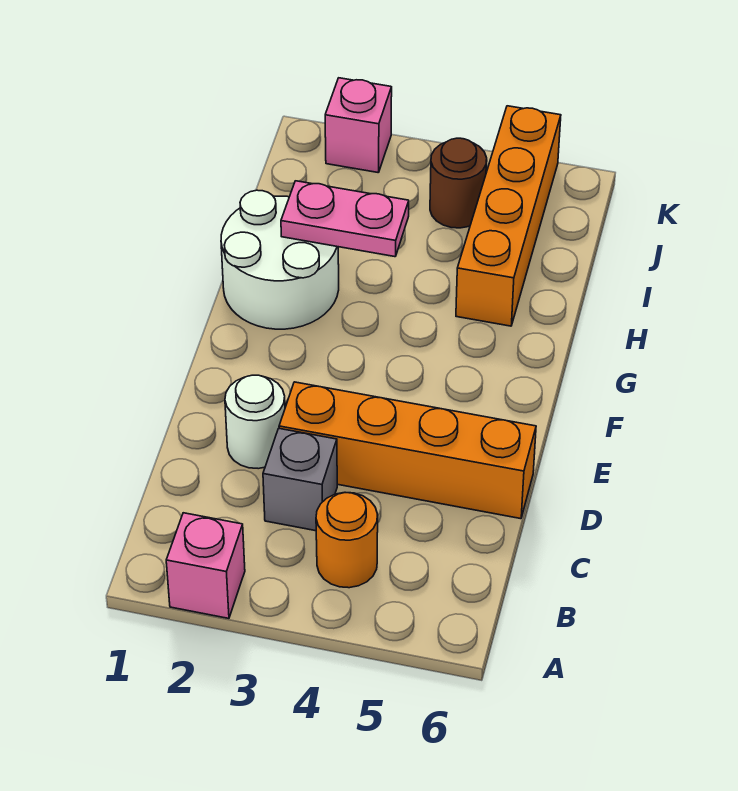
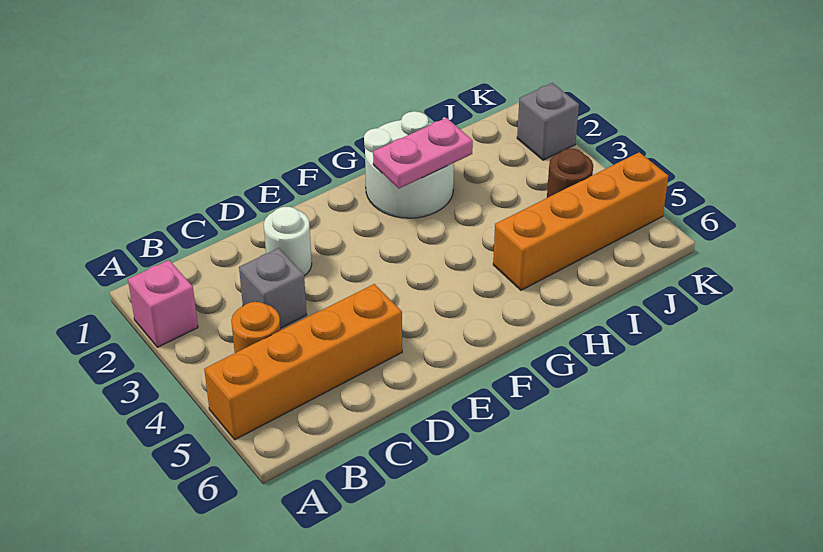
orange 1x4 brick [279,382,536,519] -> orange 1x4 brick turned to [204,284,402,440]
pink 1x2 plate [281,181,409,257] -> pink 1x2 plate turned to [373,118,473,189]
pink 1x1 brick [325,78,392,173] -> grey 1x1 brick [517,83,579,160]

